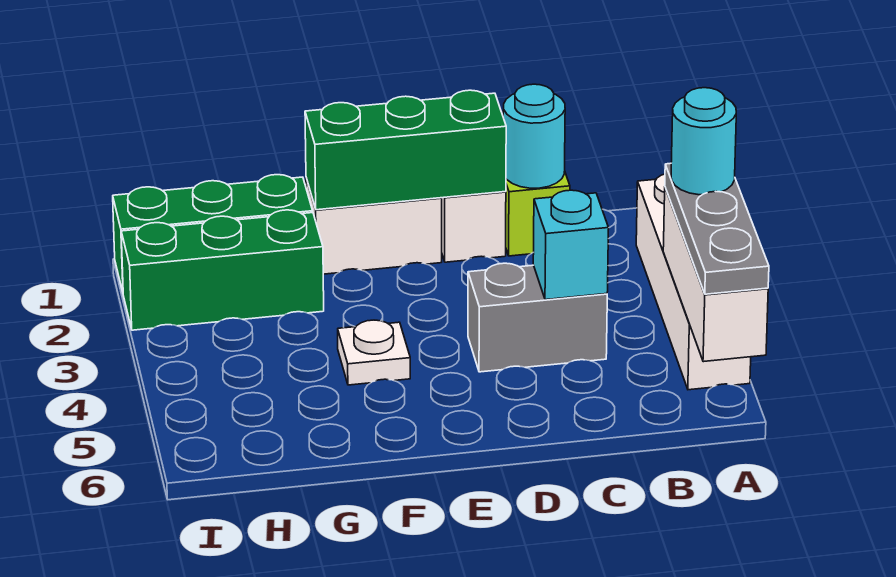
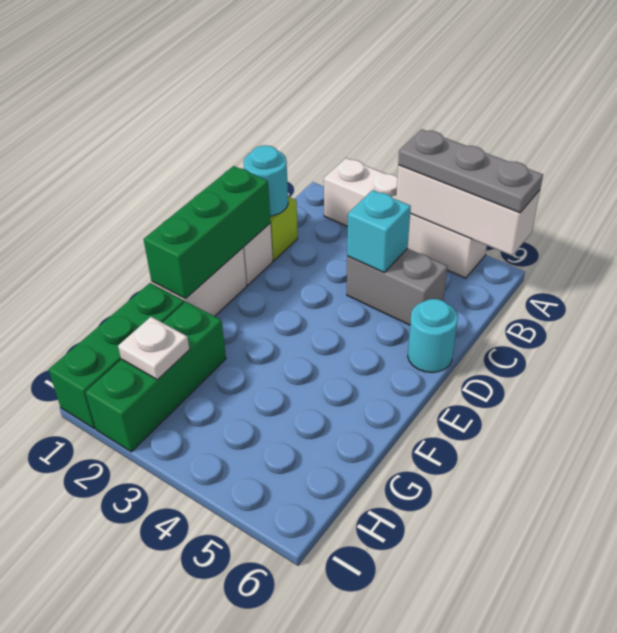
cyan 1x1 round brick [671,88,736,195] -> cyan 1x1 round brick moved to [408,299,458,373]
grey 1x2 brick [468,263,607,372] -> grey 1x2 brick turned to [347,248,448,325]
white 1x1 plate [338,320,410,385] -> white 1x1 plate moved to [118,317,190,380]

